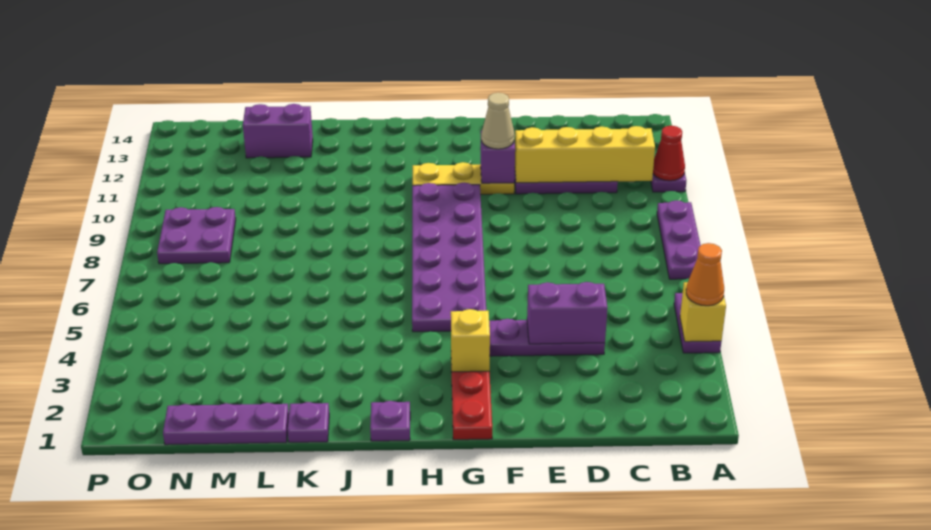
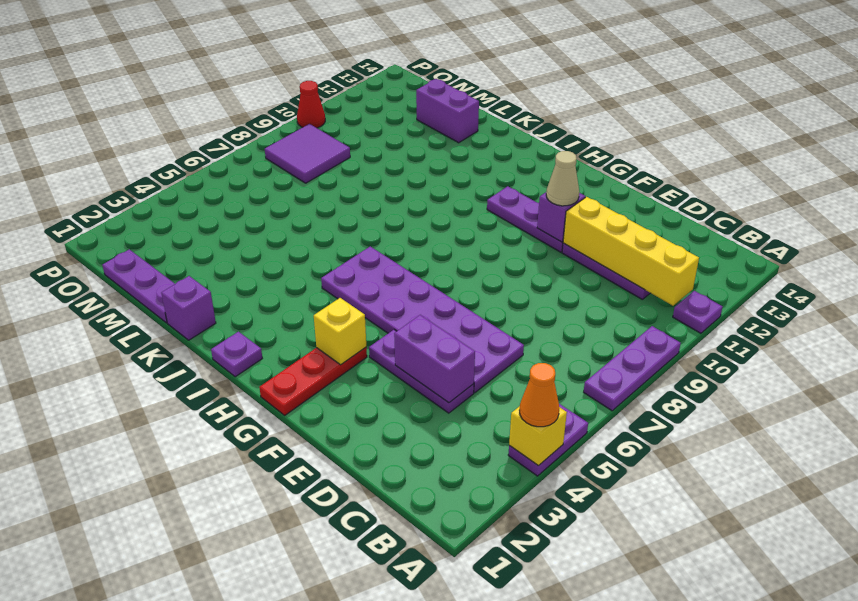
red 1x1 cone [653,126,685,181] -> red 1x1 cone moved to [297,81,325,128]
yellow 1x3 plate [412,162,514,194] -> purple 1x3 plate [487,186,563,252]
purple 2x6 plate [412,183,486,332] -> purple 2x6 plate turned to [321,246,524,393]
purple 1x1 plate [288,402,329,442] -> purple 1x1 brick [161,276,216,340]
purple 2x2 plate [157,207,236,264] -> purple 2x2 tile [265,124,350,183]

